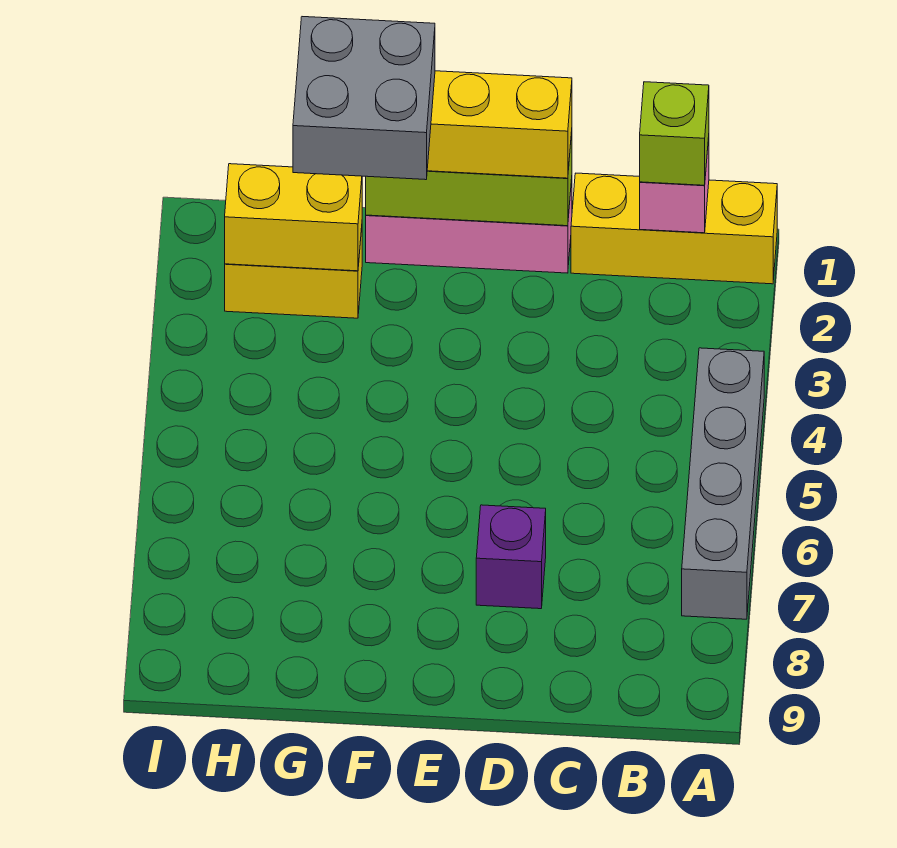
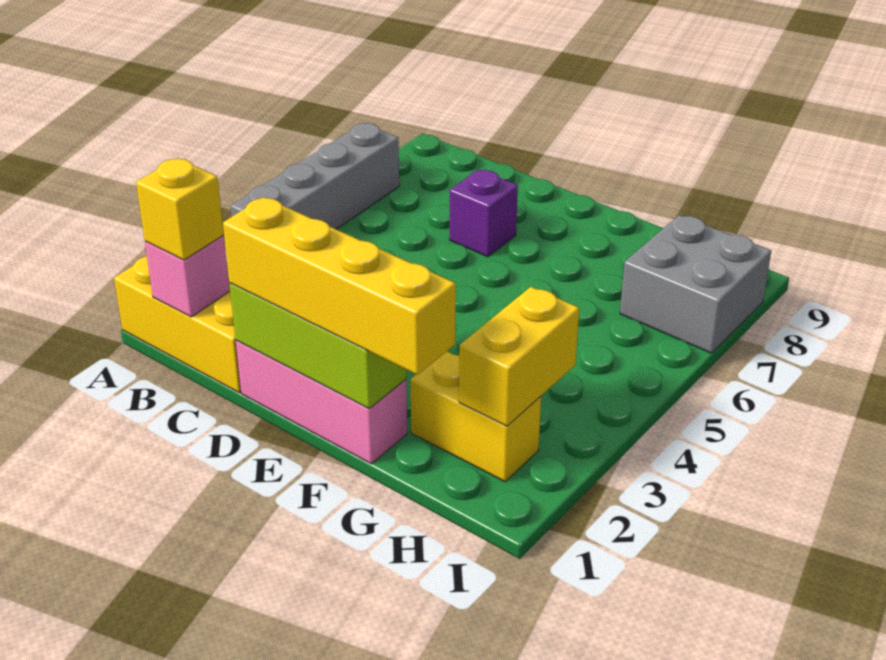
lime 1x1 brick [640,82,709,185] -> yellow 1x1 brick [136,158,224,260]
grey 2x2 brick [293,17,435,180] -> grey 2x2 brick moved to [620,215,771,353]
yellow 1x2 brick [225,164,362,271] -> yellow 1x2 brick turned to [459,287,579,426]

